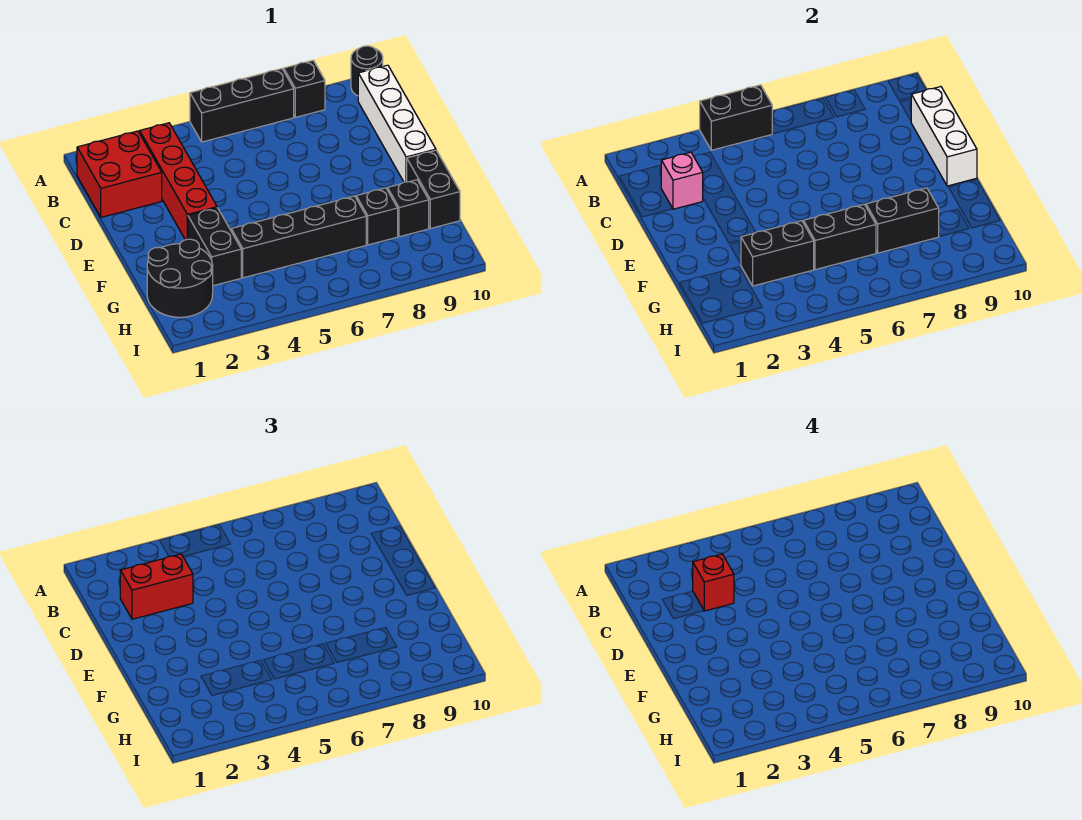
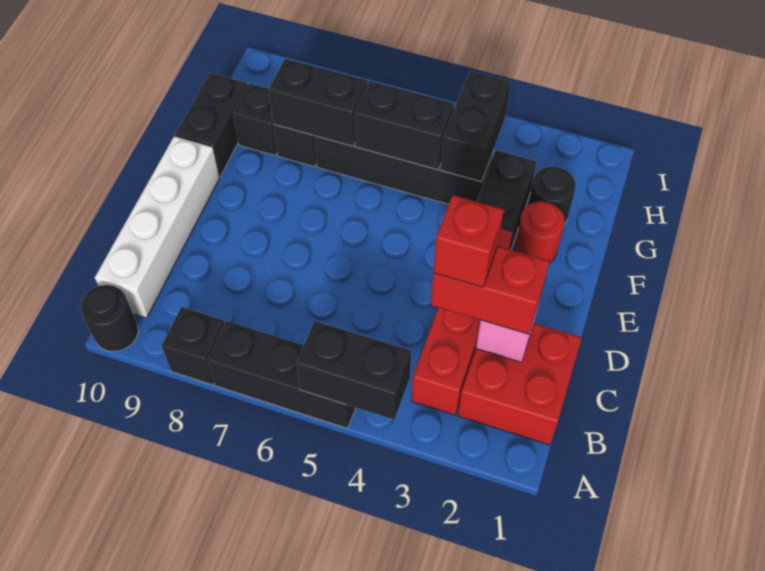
white 1x3 brick [911,87,977,186] -> none
none -> red 1x1 round brick [515,201,565,264]
black 2x2 round brick [147,239,213,317] -> black 1x1 round brick [528,167,576,225]
black 1x2 brick [741,221,814,286] -> black 1x2 brick turned to [441,71,511,182]

